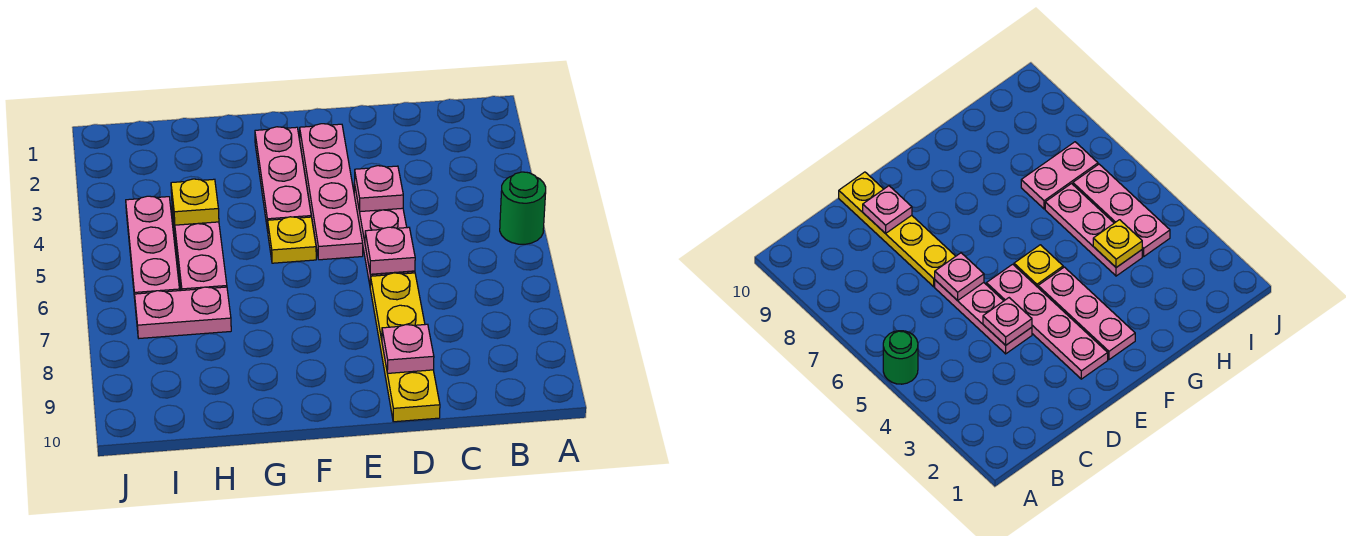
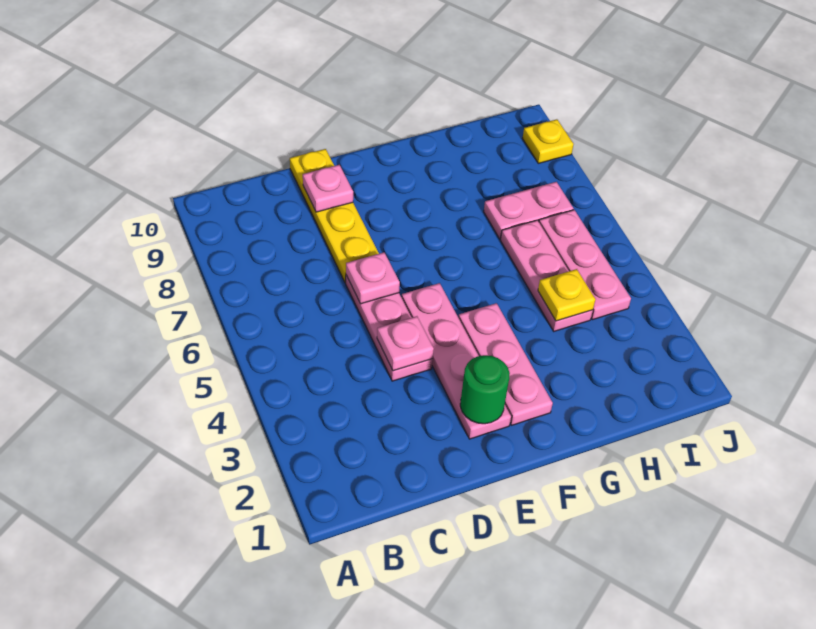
green 1x1 round brick [500,172,546,244] -> green 1x1 round brick moved to [460,355,510,424]
yellow 1x1 plate [268,217,316,263] -> yellow 1x1 plate moved to [522,119,574,163]

